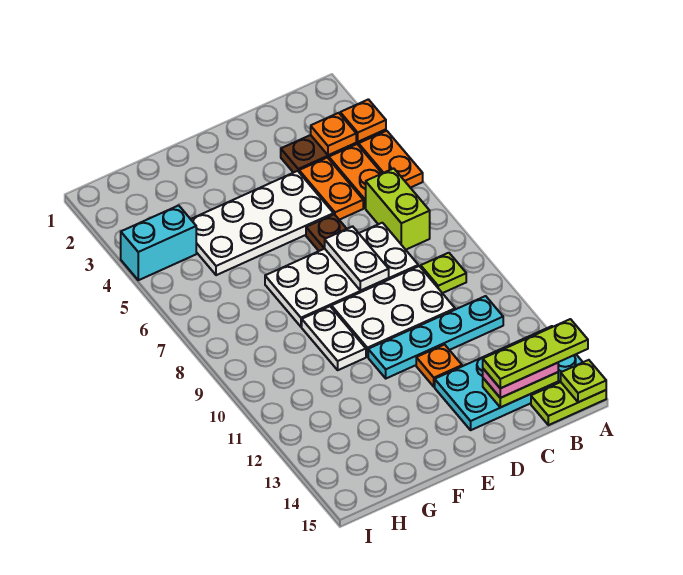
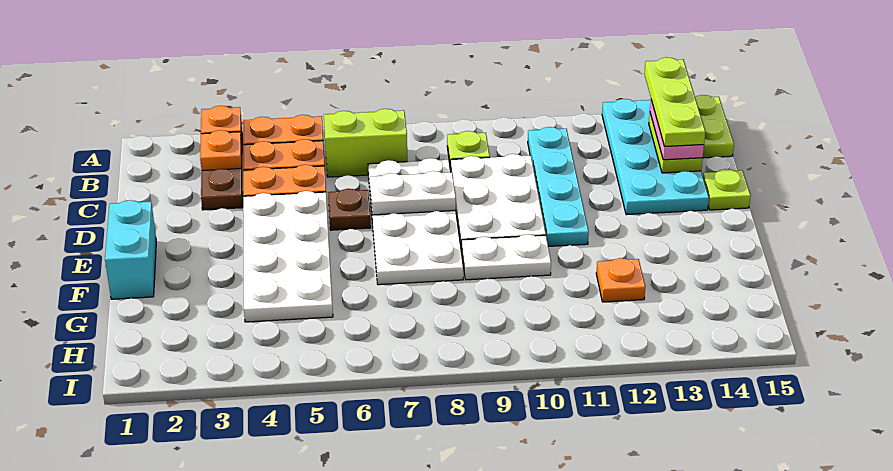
lime 1x1 plate [561,360,606,402] -> lime 1x1 plate moved to [703,169,751,210]
orange 1x1 plate [416,345,462,387] -> orange 1x1 plate moved to [596,258,645,302]
cyan 1x2 brick [121,205,196,280] -> cyan 1x2 brick moved to [105,200,156,299]

